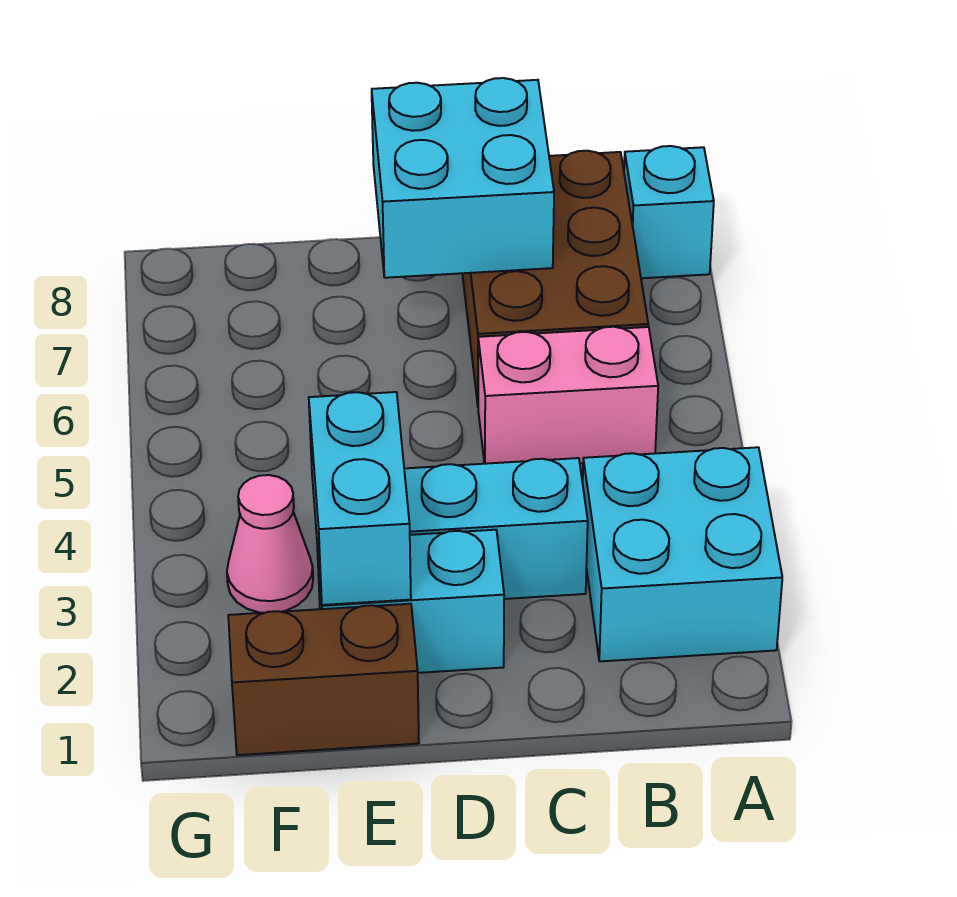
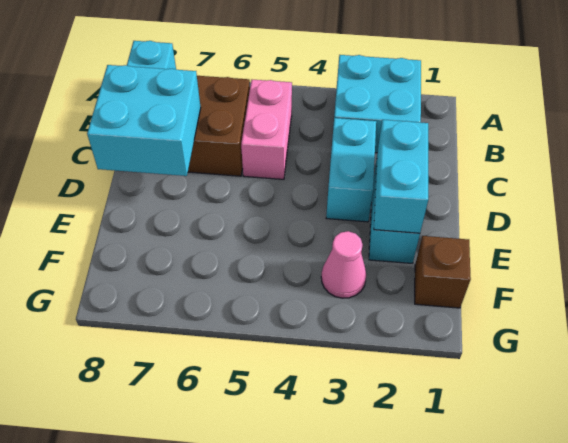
brown 1x2 brick [228,604,419,755] -> brown 1x1 brick [415,236,471,308]
cyan 1x2 brick [309,392,411,605] -> cyan 1x2 brick turned to [374,120,428,233]

